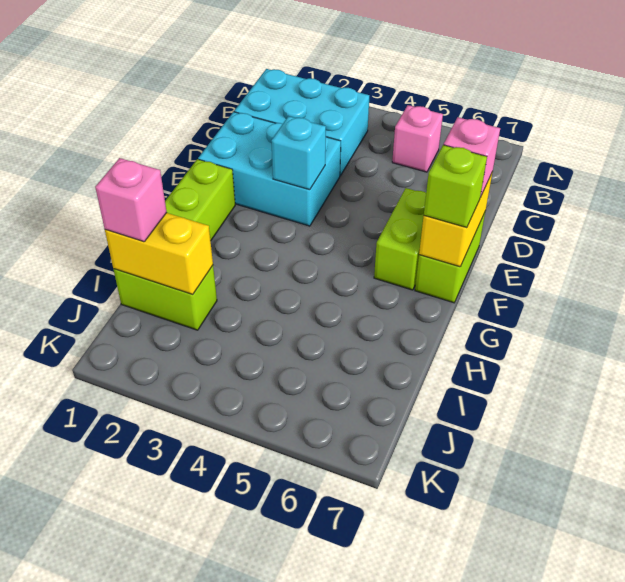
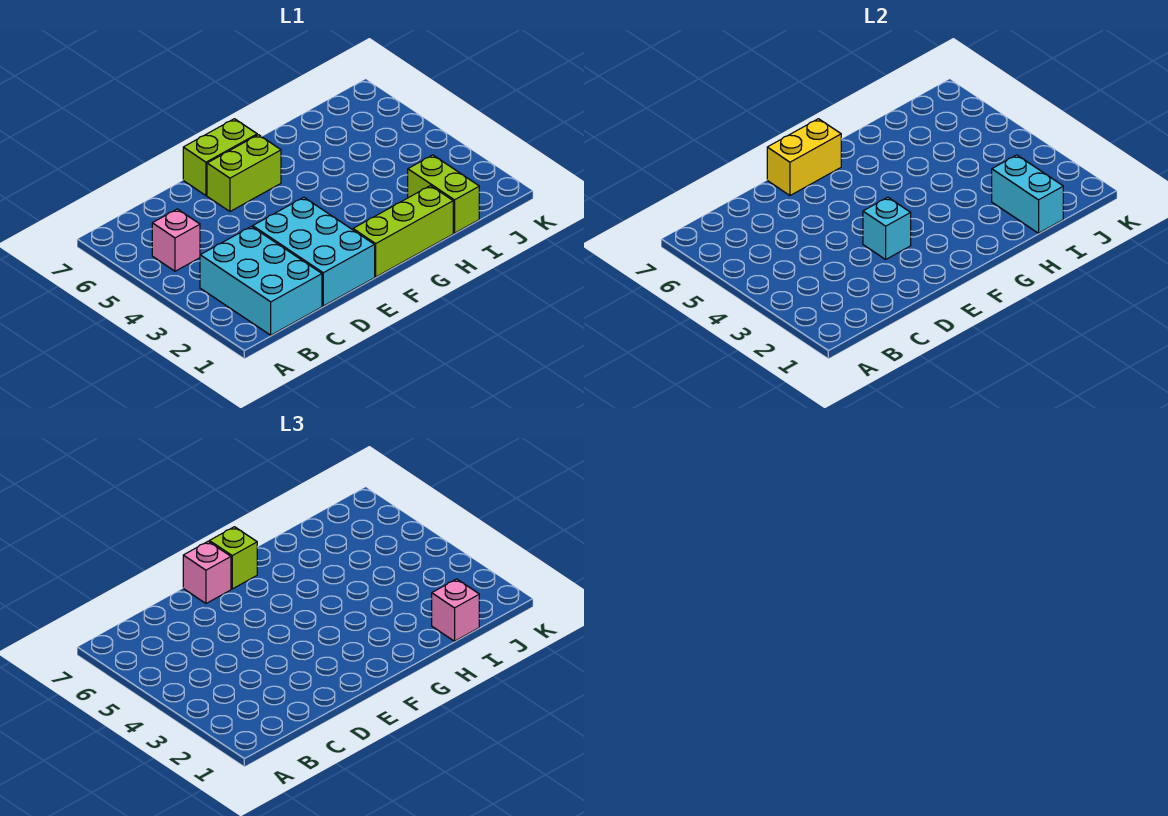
yellow 1x2 brick [105,213,213,294] -> cyan 1x2 brick [992,155,1063,233]

